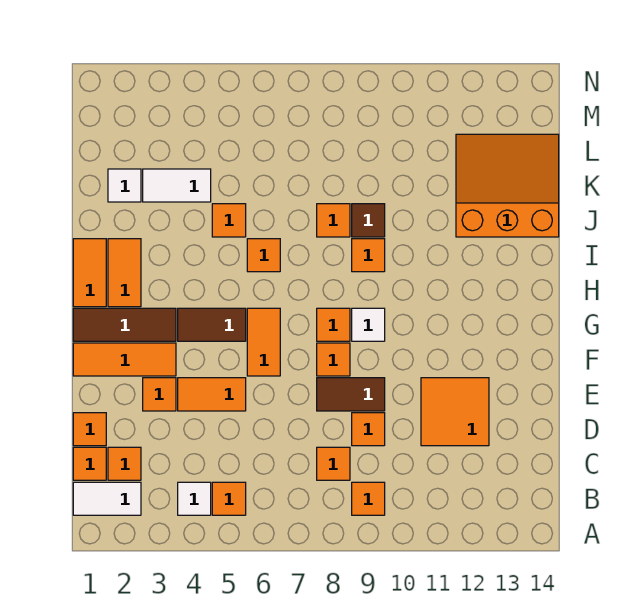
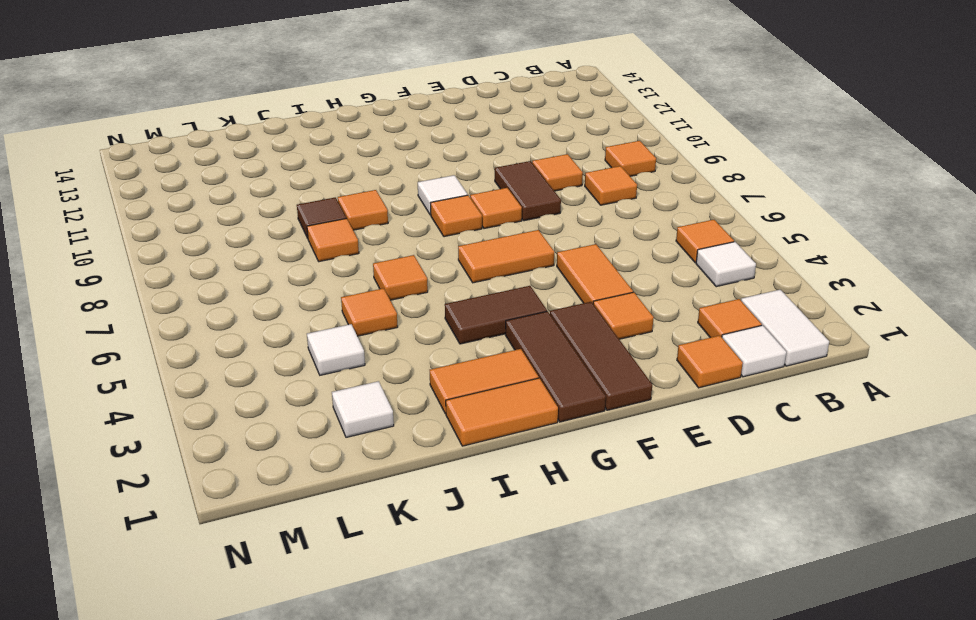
orange 1x1 tile [73,447,106,480] -> white 1x1 tile [722,325,786,377]
orange 2x2 tile [421,378,489,446] -> none
orange 1x3 tile [73,343,176,376] -> brown 1x3 tile [550,302,652,410]
brown 1x2 tile [178,308,246,341] -> brown 1x2 tile turned to [445,286,547,344]
orange 3x3 slope [456,134,559,237] -> none
white 1x2 tile [143,169,211,202] -> white 1x1 tile [307,324,365,375]

